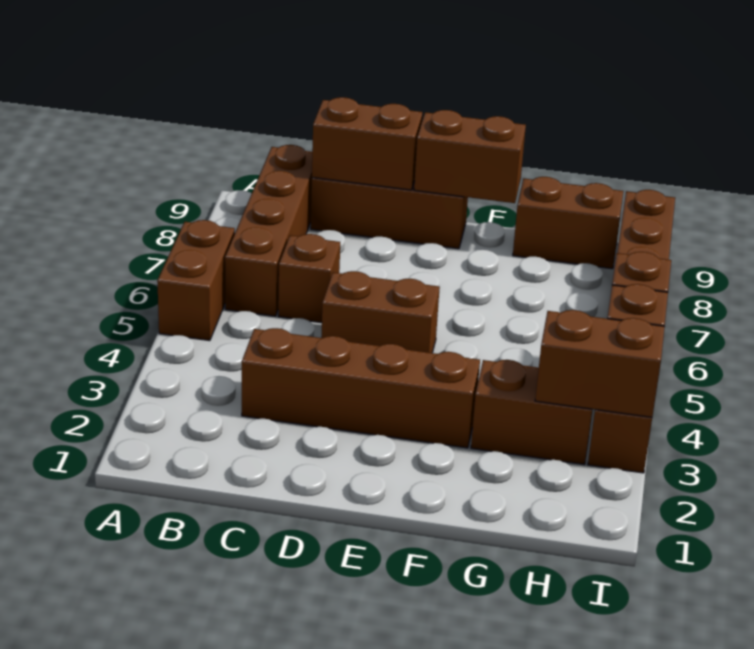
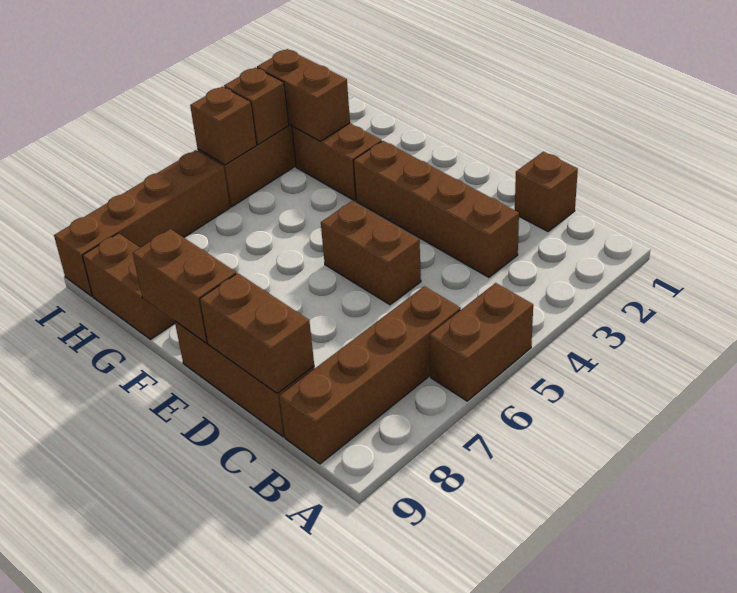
brown 1x1 brick [278,234,340,323] -> brown 1x1 brick moved to [515,152,578,231]

